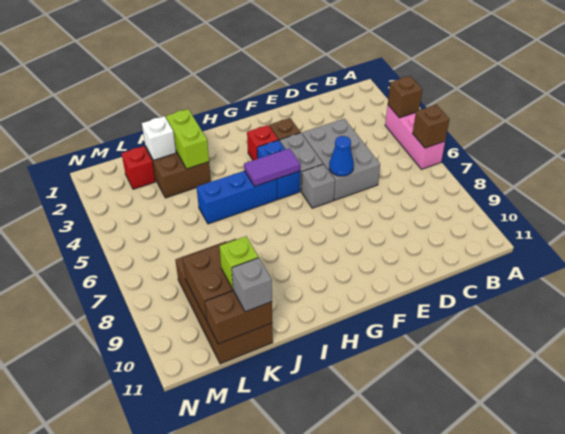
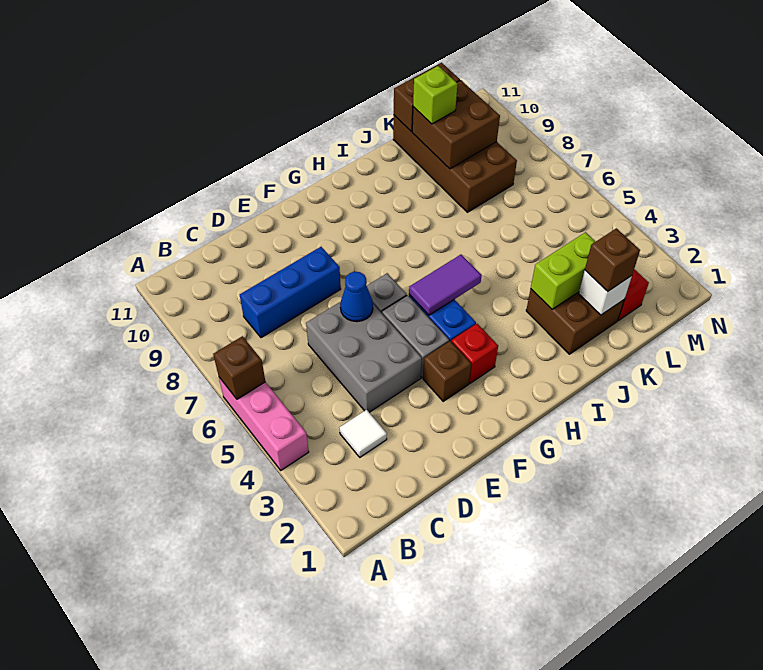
brown 1x1 brick [388,76,423,118] -> brown 1x1 brick moved to [585,228,640,291]
none -> white 1x1 tile [340,410,387,457]
blue 1x3 brick [197,171,277,224] -> blue 1x3 brick moved to [240,247,341,338]
lime 1x2 brick [166,109,209,169] -> lime 1x2 brick turned to [531,232,596,309]
grey 1x1 brick [232,258,272,312] -> none

